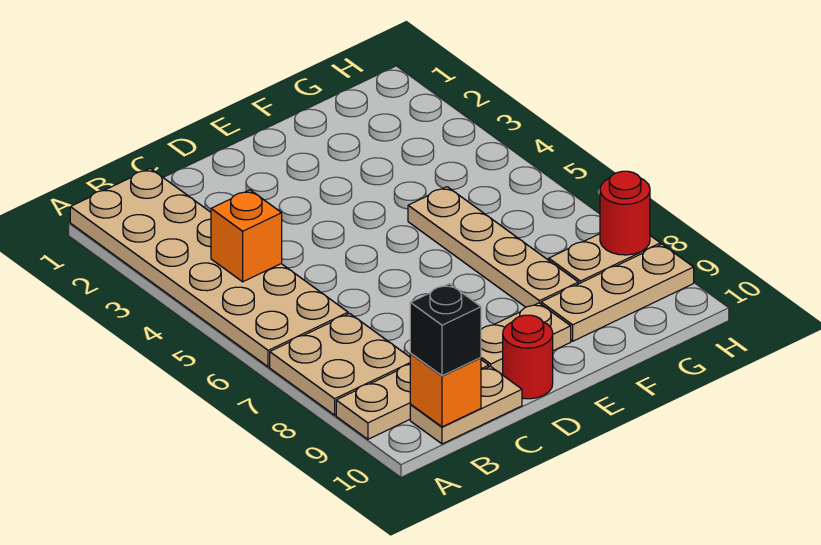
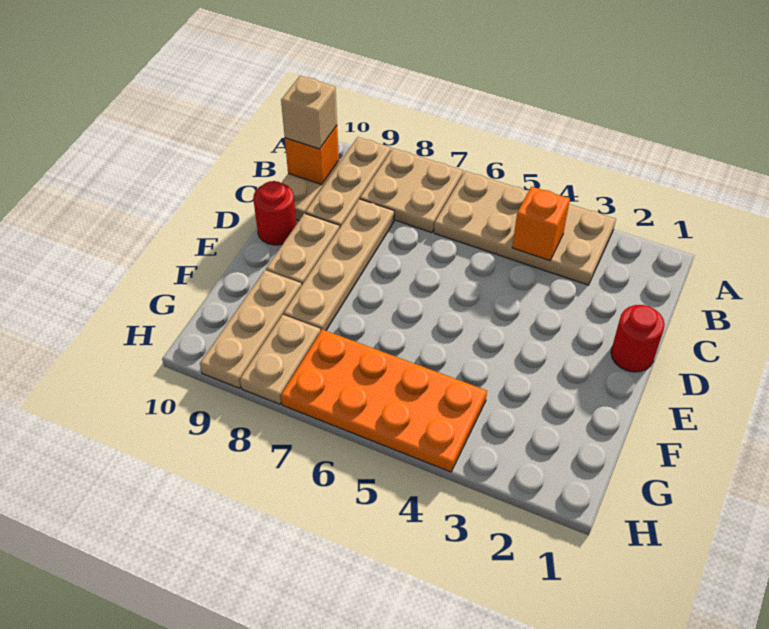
tan 2x6 plate [70,168,348,367] -> tan 2x4 plate [434,171,616,285]
black 1x1 brick [410,284,481,376] -> tan 1x1 brick [281,76,337,149]
tan 1x4 plate [408,187,578,307] -> tan 1x4 plate turned to [284,199,394,332]
none -> orange 2x4 plate [281,329,487,472]
red 1x1 round brick [600,171,650,255] -> red 1x1 round brick moved to [611,305,665,372]

